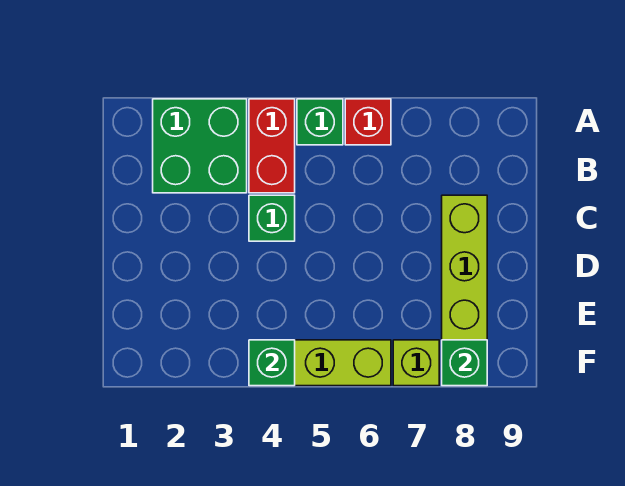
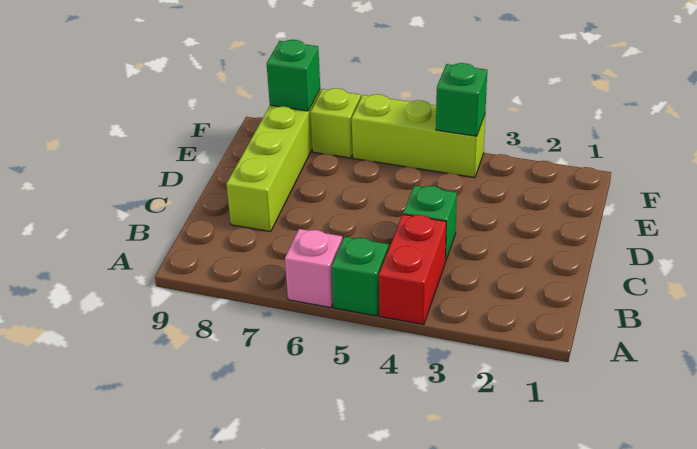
green 2x2 brick [153,99,247,193] -> none
red 1x1 brick [345,99,391,145] -> pink 1x1 brick [285,229,342,308]

